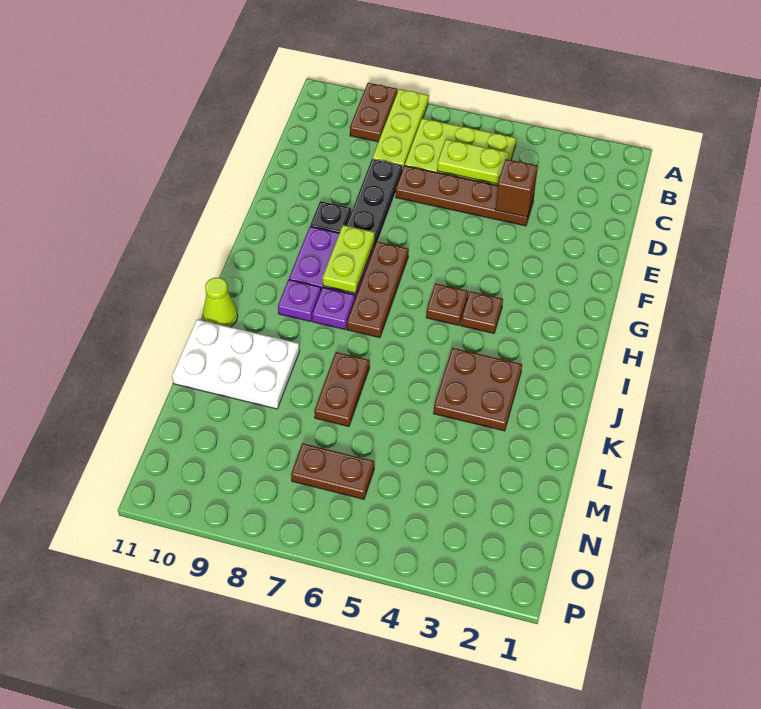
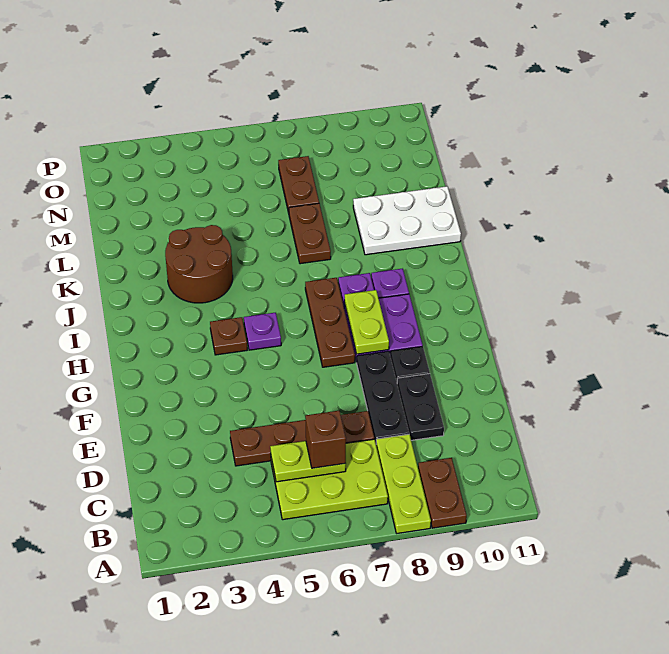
brown 1x1 brick [495,159,538,217] -> brown 1x1 brick moved to [305,411,346,468]
none -> black 1x2 plate [397,374,444,440]
brown 1x1 plate [426,284,468,325] -> purple 1x1 plate [244,313,281,350]
brown 2x2 plate [434,348,522,431] -> brown 2x2 round brick [165,225,233,303]
lime 1x1 cone [203,278,238,327] -> none
brown 1x2 plate [291,443,374,499] -> brown 1x2 plate turned to [278,156,319,213]

